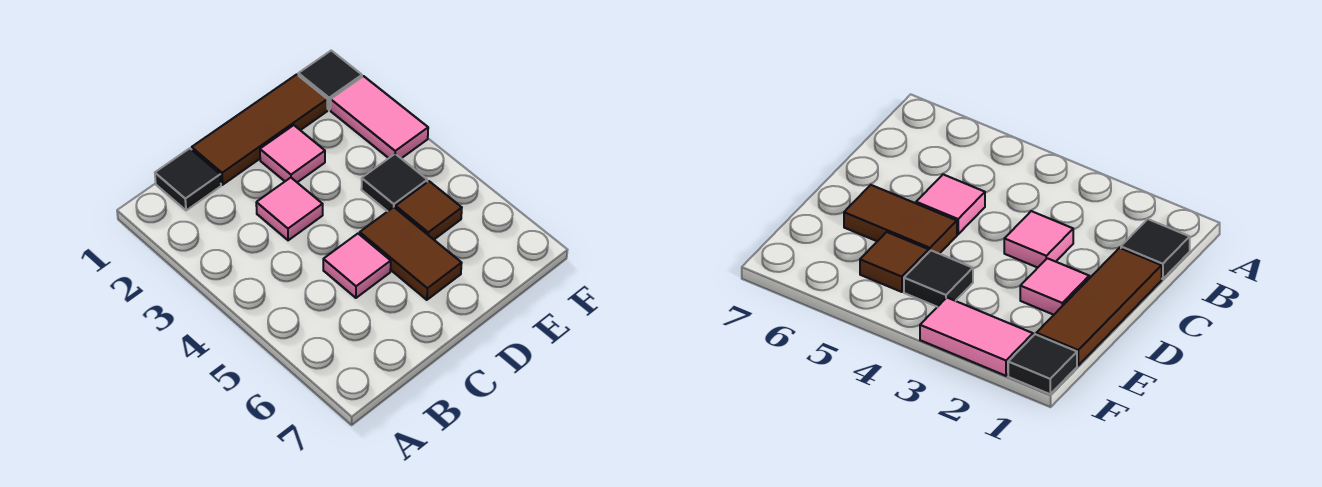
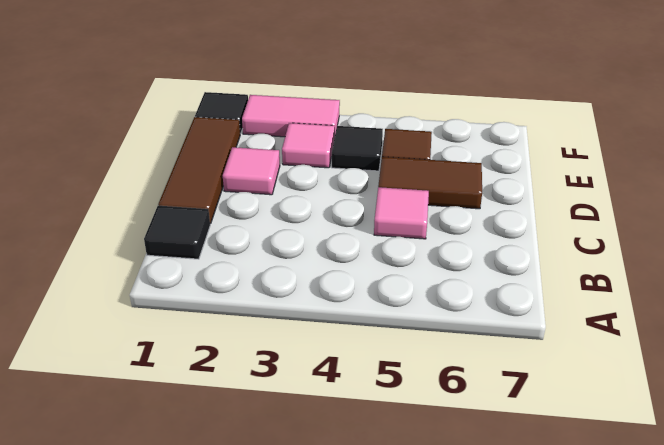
pink 1x1 tile [256,178,323,240] -> pink 1x1 tile moved to [282,123,335,168]

